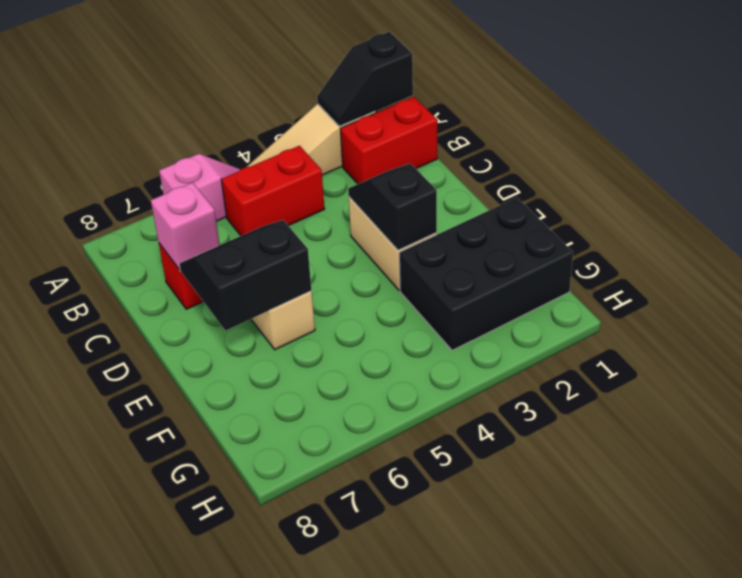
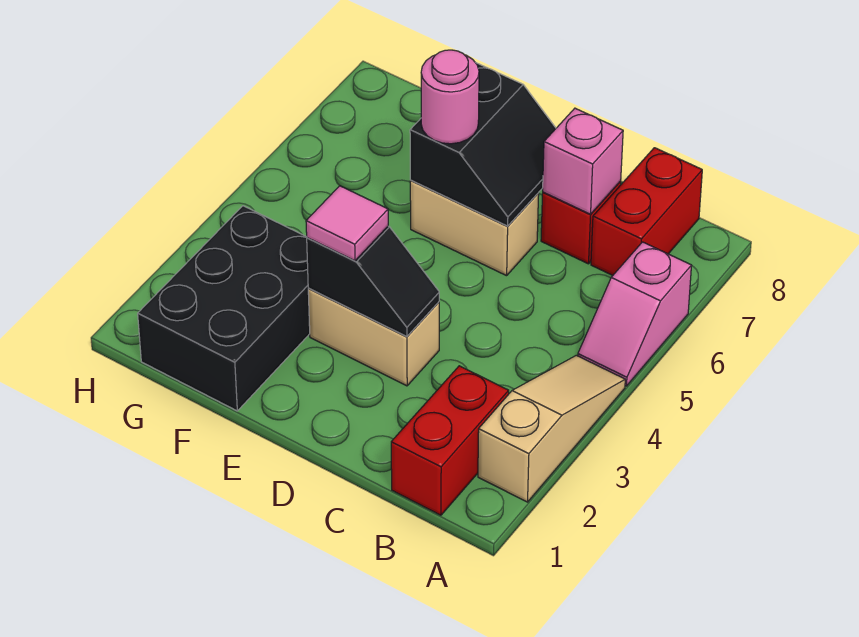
black 1x2 slope [317,32,413,126] -> none
red 1x2 brick [221,146,324,236] -> red 1x2 brick moved to [591,148,702,275]
none -> pink 1x1 tile [306,186,388,261]
none -> pink 1x1 round brick [421,50,479,144]

